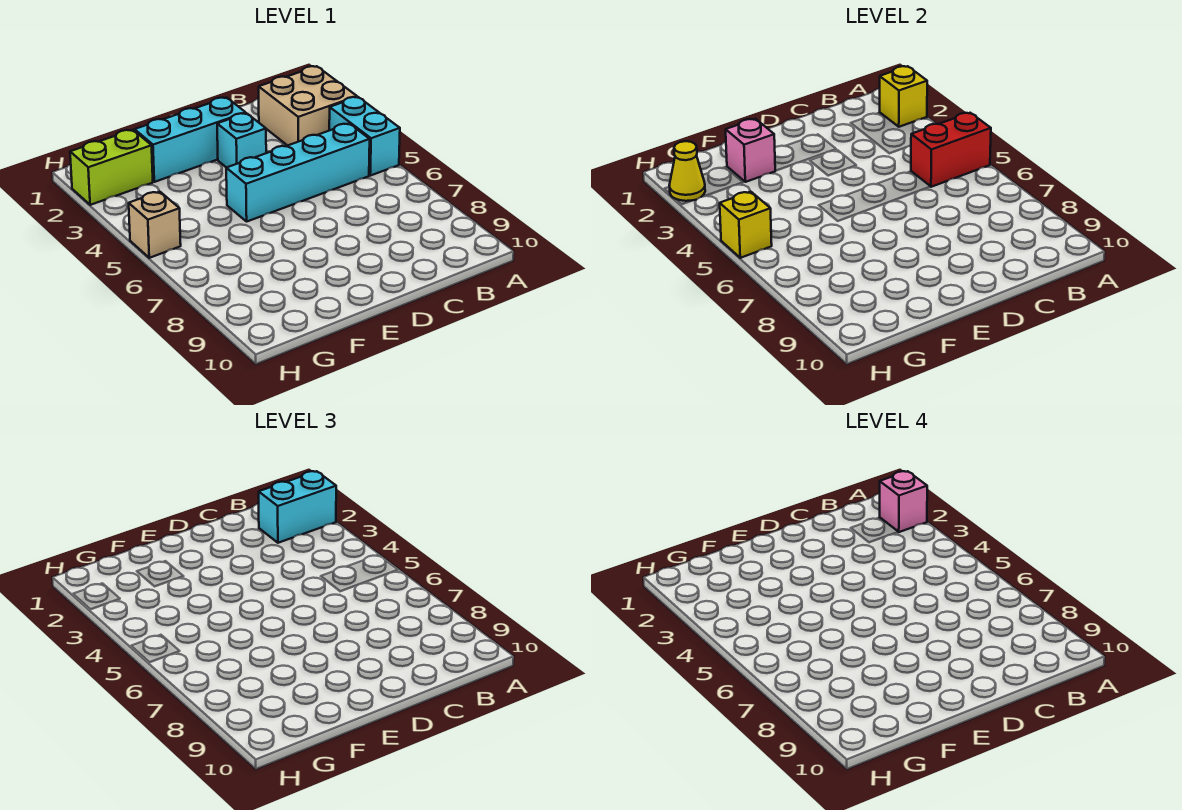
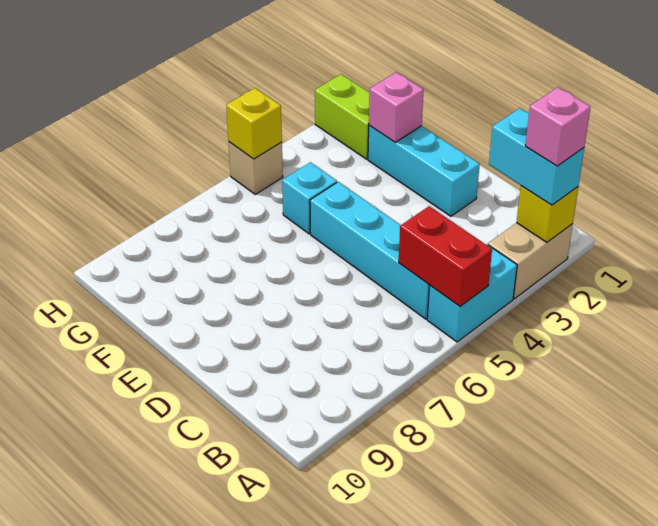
tan 2x2 brick [259,66,357,146] -> tan 1x2 brick [488,223,573,299]
cyan 1x1 brick [217,113,266,168] -> cyan 1x1 brick moved to [282,162,337,234]
yellow 1x1 cone [669,141,705,201] -> none

